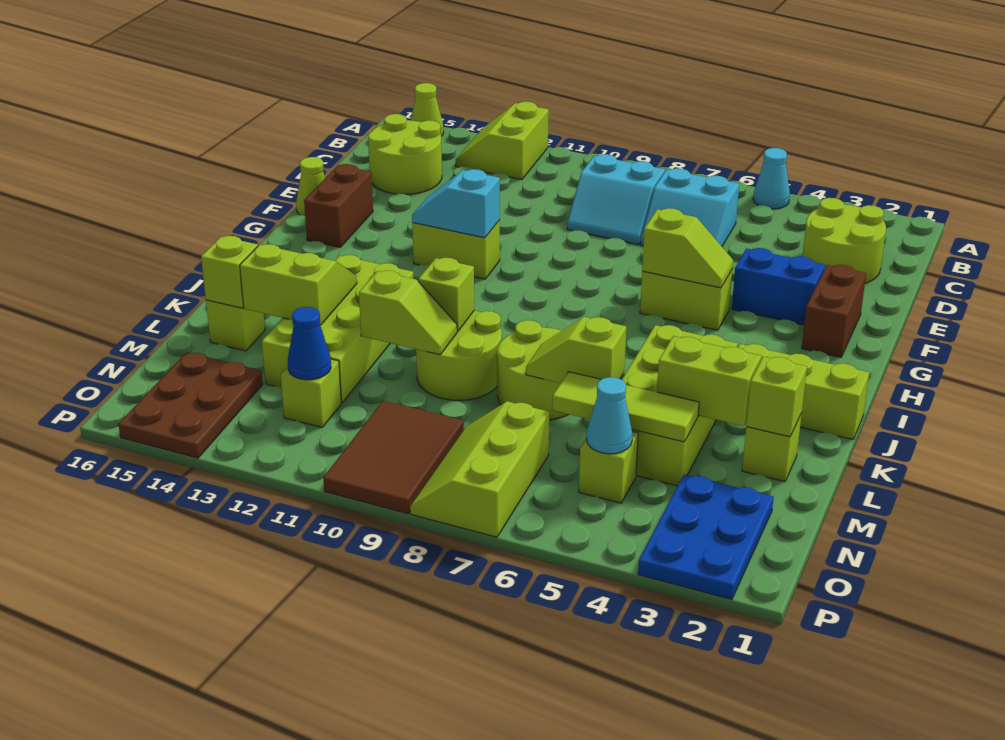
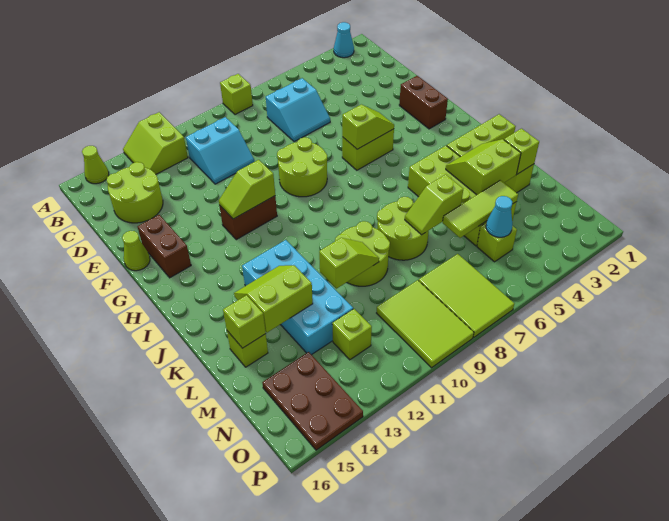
cyan 1x1 cone [753,148,790,209] -> cyan 1x1 cone moved to [334,22,354,58]
lime 2x2 round brick [803,198,886,283] -> lime 2x2 round brick moved to [277,137,327,197]
cyan 2x2 slope [567,154,665,244] -> cyan 2x2 slope moved to [186,117,254,184]
blue 1x2 brick [732,248,825,325] -> none
lime 1x2 brick [412,220,500,279] -> brown 1x2 brick [219,196,277,240]
cyan 1x2 slope [412,169,500,238] -> lime 1x2 slope [219,160,275,219]
lime 2x4 brick [262,255,413,403] -> cyan 2x4 brick [242,240,353,355]
lime 1x1 brick [418,258,474,331] -> lime 1x1 brick moved to [220,74,253,115]
blue 2x3 plate [638,475,774,599] -> none
lime 2x3 slope [410,401,549,537] -> lime 2x3 tile [419,254,514,338]
brown 2x3 tile [323,401,464,514] -> lime 2x3 tile [377,280,474,368]
blue 1x1 cone [288,307,331,380] -> none

